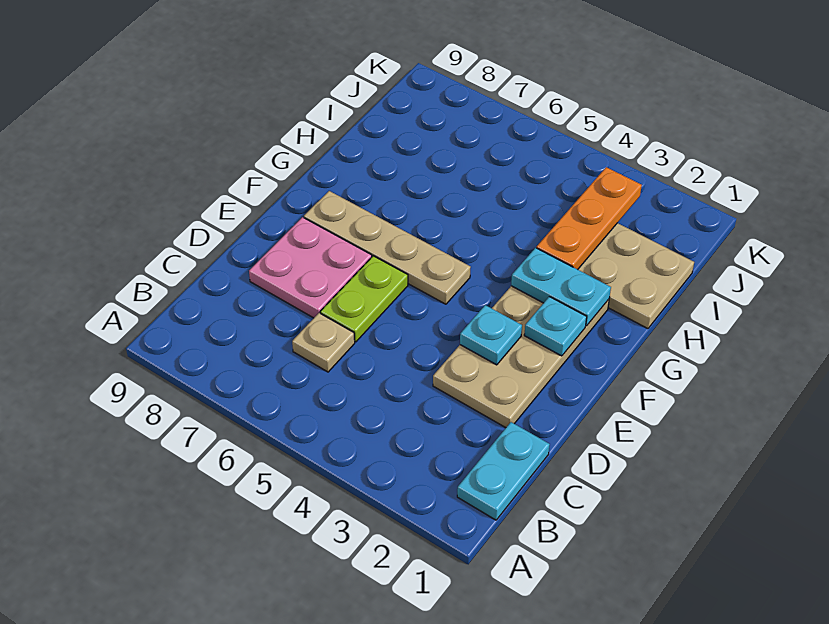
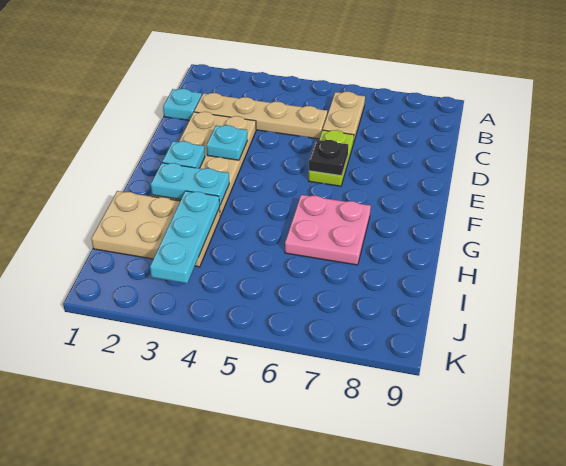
cyan 1x2 plate [457,422,550,520] -> cyan 1x1 plate [163,89,202,120]
tan 1x1 plate [292,313,355,372] -> tan 1x2 plate [323,92,365,144]
pink 2x2 plate [249,217,372,318] -> pink 2x2 plate moved to [285,195,371,265]
none -> black 1x1 plate [309,140,348,176]
tan 1x4 plate [304,191,471,304] -> tan 1x4 plate moved to [194,93,327,139]
orange 1x3 plate [537,167,642,269] -> cyan 1x3 plate [150,191,220,283]

